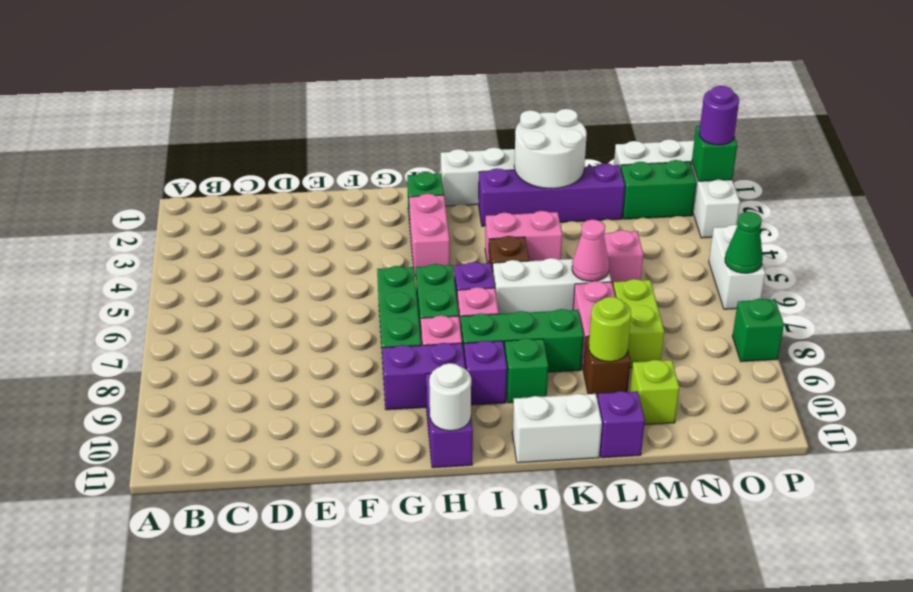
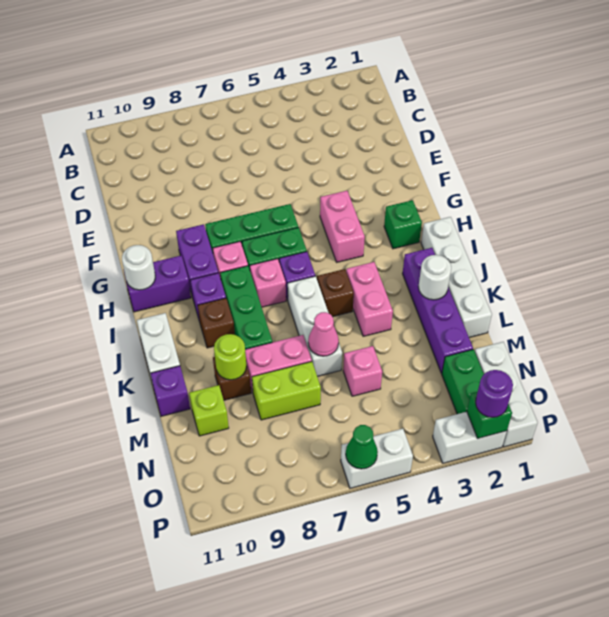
pink 1x2 brick [409,194,450,276] -> pink 1x2 brick turned to [320,191,365,262]
green 1x1 brick [505,338,548,403] -> brown 1x1 brick [198,298,235,348]
white 2x2 round brick [514,109,587,188] -> white 1x1 round brick [419,255,451,300]
green 1x1 brick [732,299,784,362] -> none

